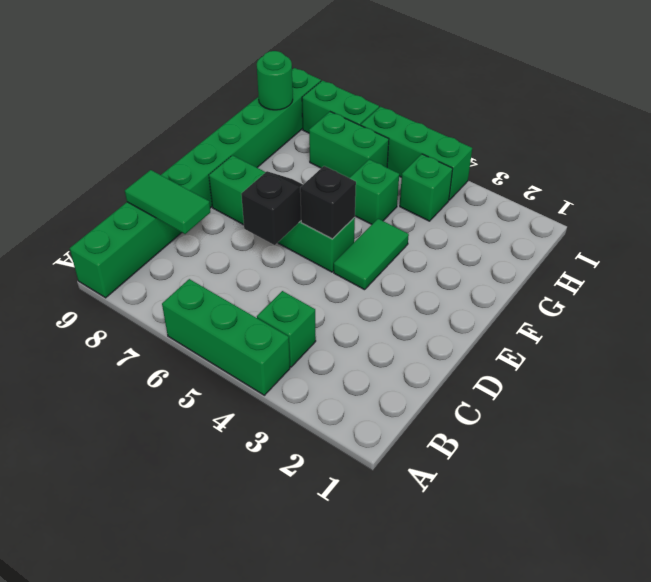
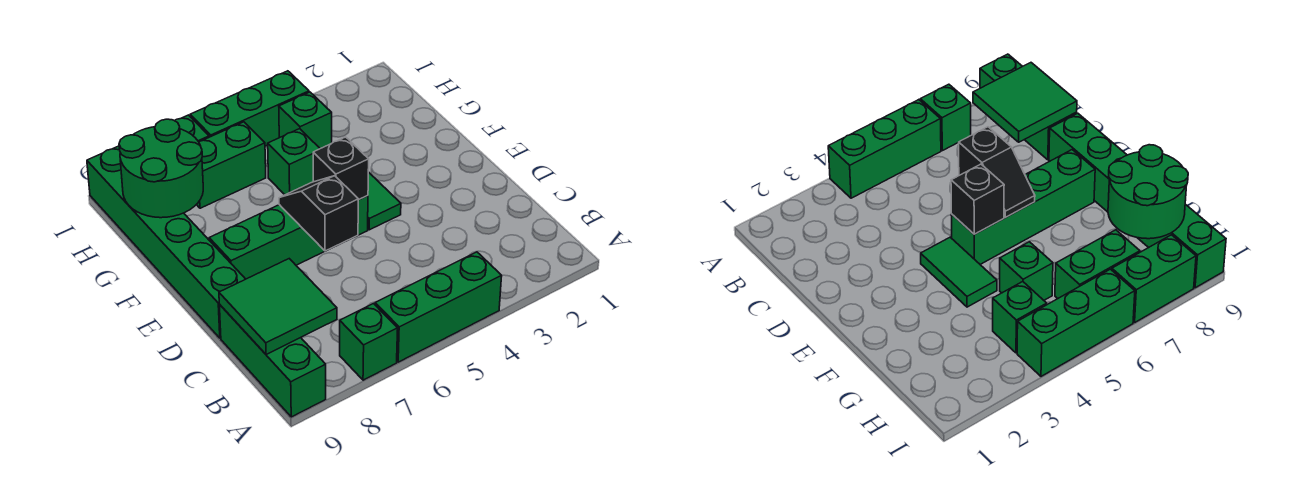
green 1x1 brick [257,291,316,367] -> green 1x1 brick moved to [340,304,398,380]
green 1x2 tile [125,170,210,234] -> green 2x2 tile [219,259,337,355]
green 1x1 round brick [257,51,293,110] -> green 2x2 round brick [119,119,203,218]

